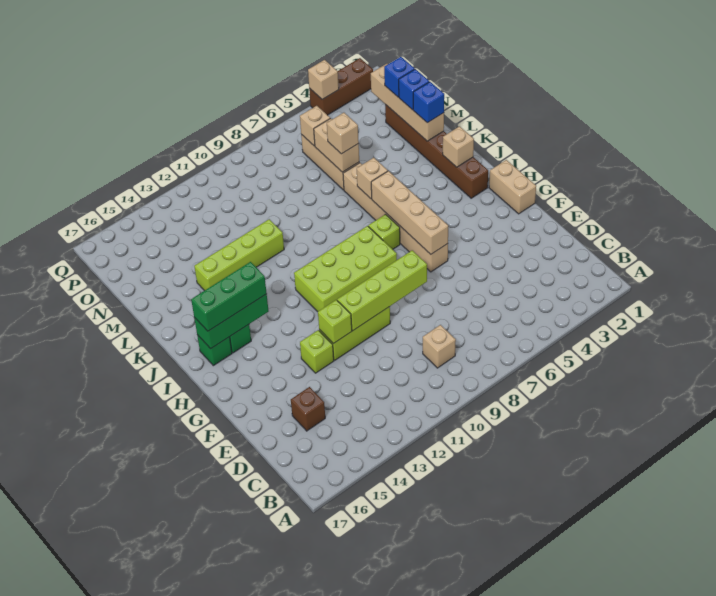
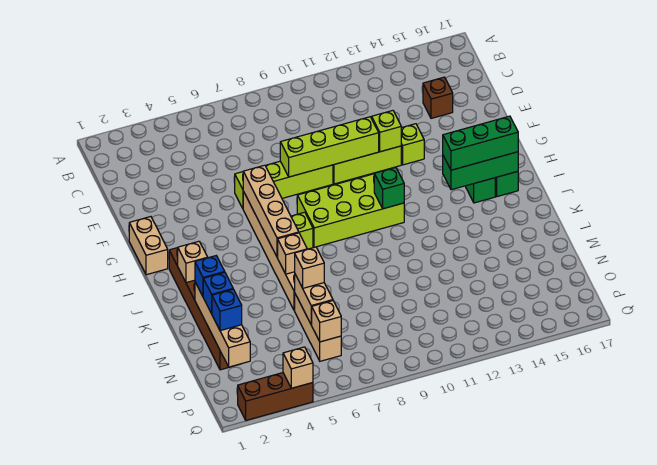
tan 1x1 brick [423,325,456,368] -> none
none -> green 1x1 brick [374,168,404,209]
lime 1x4 brick [194,219,284,291] -> lime 1x4 brick moved to [235,161,333,208]

